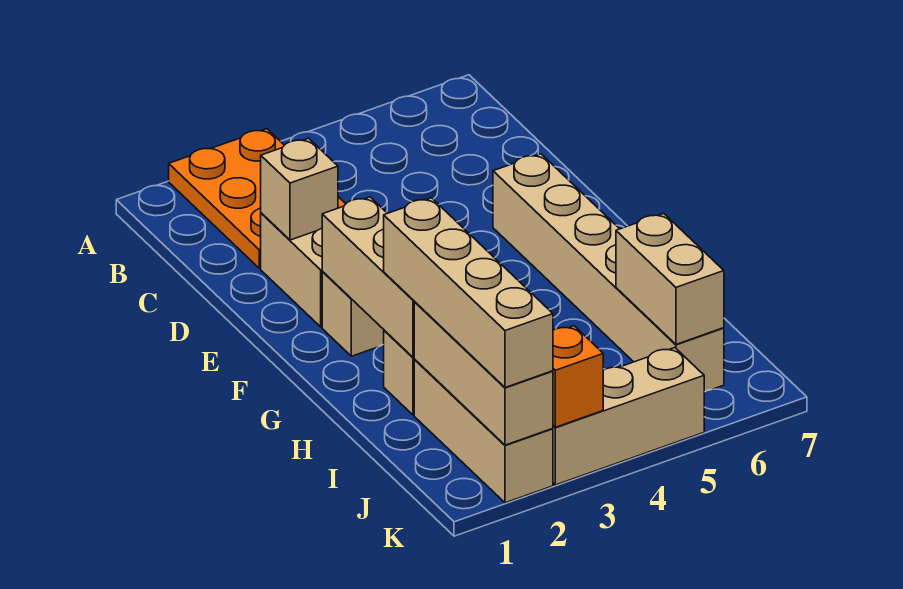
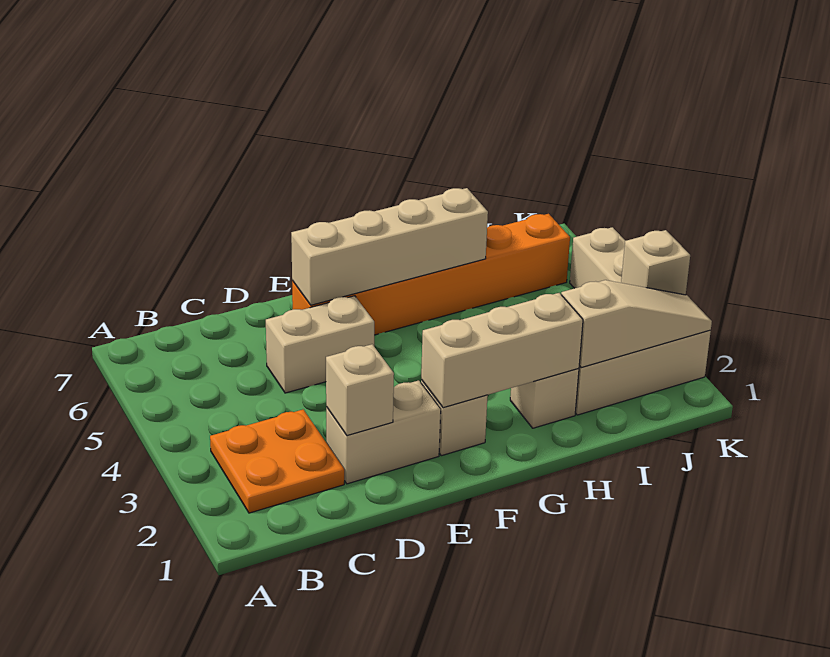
orange 2x3 plate [169,129,346,268] -> orange 2x2 plate [210,409,344,513]
tan 1x6 brick [493,154,724,392] -> orange 1x6 brick [292,214,570,335]
tan 1x4 brick [384,198,553,388] -> tan 1x4 brick moved to [291,188,488,305]
tan 1x3 brick [414,302,553,445] -> tan 1x3 slope [561,280,712,367]
tan 1x2 brick [616,214,724,344] -> tan 1x2 brick moved to [266,296,374,393]
orange 1x1 brick [553,326,603,427] -> tan 1x1 brick [621,230,690,295]

